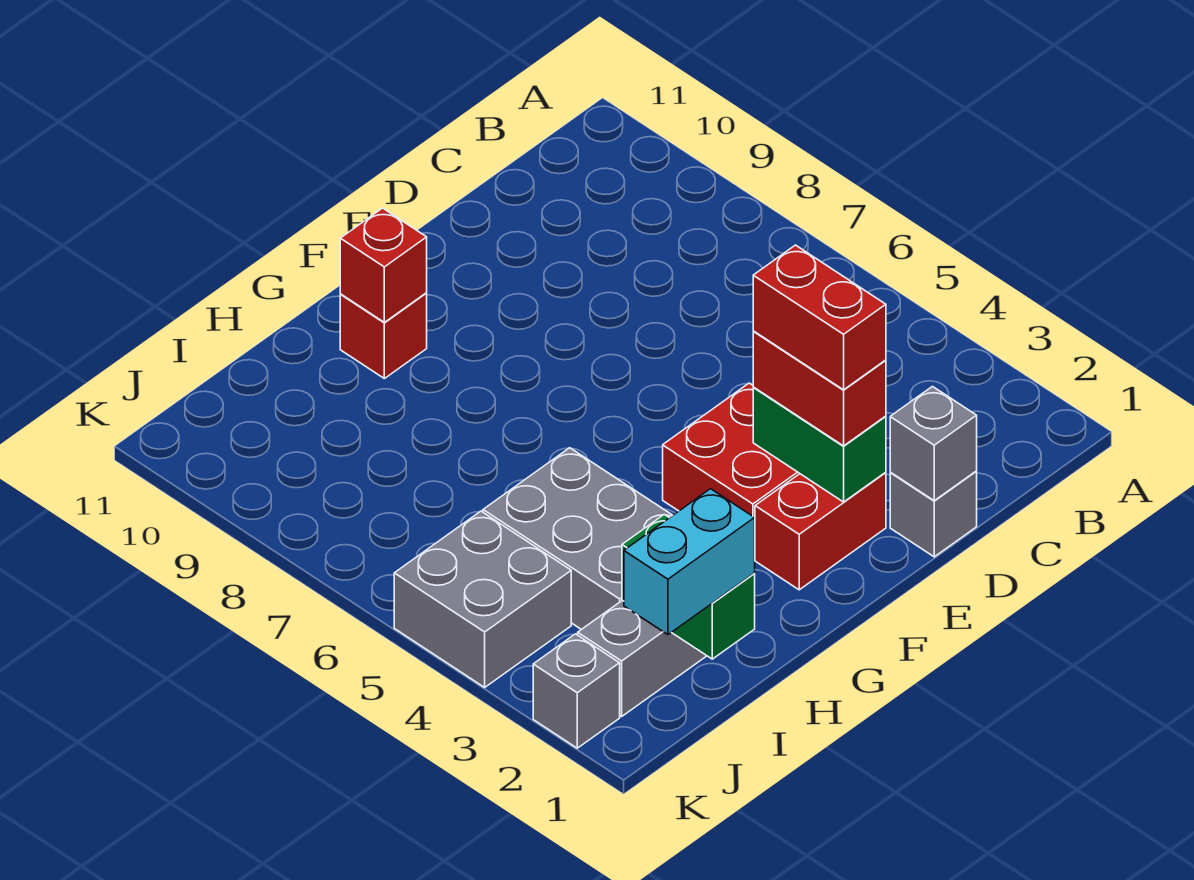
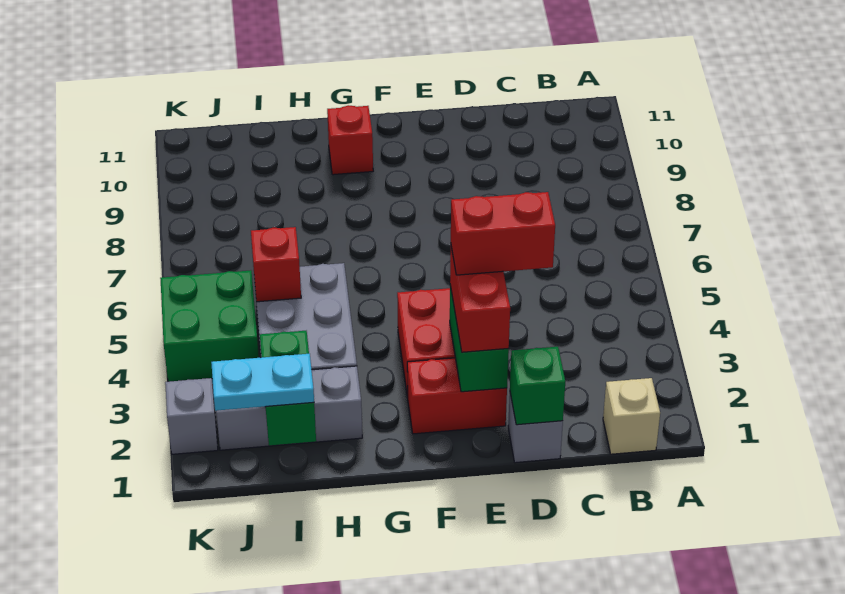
none -> tan 1x1 brick [603,378,660,454]
grey 1x1 brick [890,387,977,501] -> green 1x1 brick [510,347,565,425]
red 1x2 brick [753,245,886,390] -> red 1x2 brick turned to [451,192,555,275]
red 1x1 brick [340,208,427,322] -> red 1x1 brick moved to [251,227,301,302]
cyan 1x2 brick [624,489,755,635] -> cyan 1x2 plate [211,354,314,411]
grey 2x2 brick [394,511,571,687] -> green 2x2 brick [160,270,259,382]

